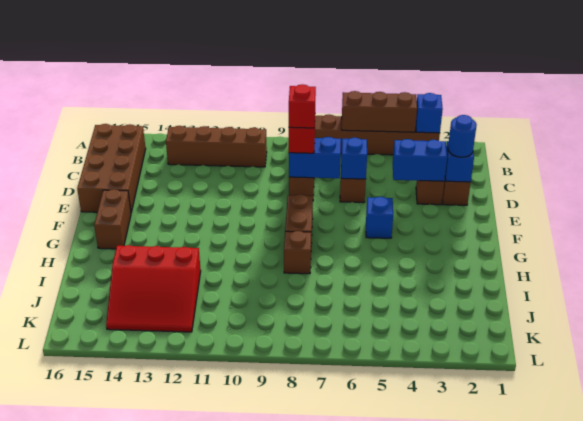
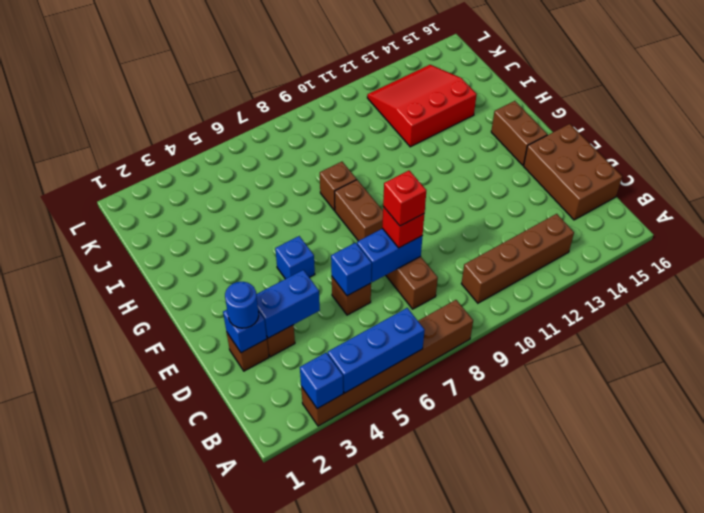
brown 1x3 brick [342,91,417,132] -> blue 1x3 brick [328,308,425,393]
brown 2x4 brick [77,124,146,212] -> brown 2x3 brick [524,124,622,220]

